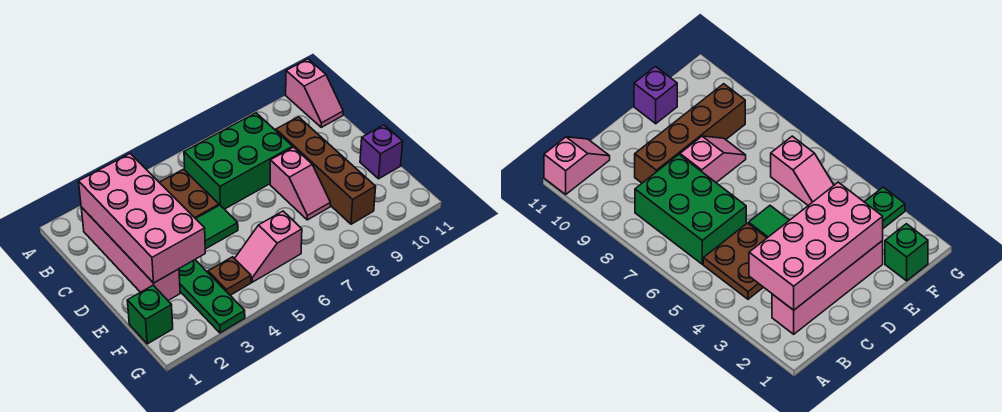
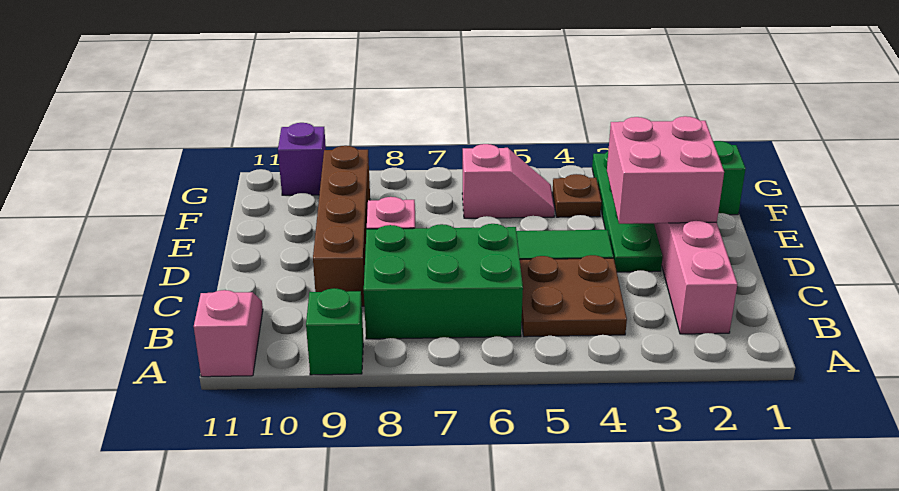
none -> green 1x1 brick [306,288,363,375]
pink 2x4 brick [79,154,205,283] -> pink 2x2 brick [607,116,724,224]
purple 1x1 brick [360,125,403,179] -> purple 1x1 brick moved to [278,123,326,195]

